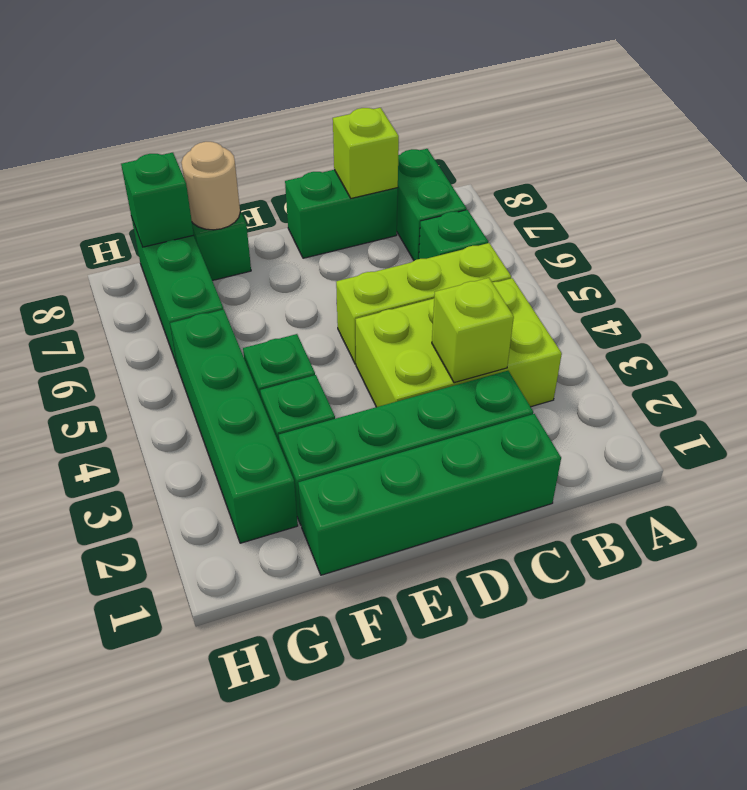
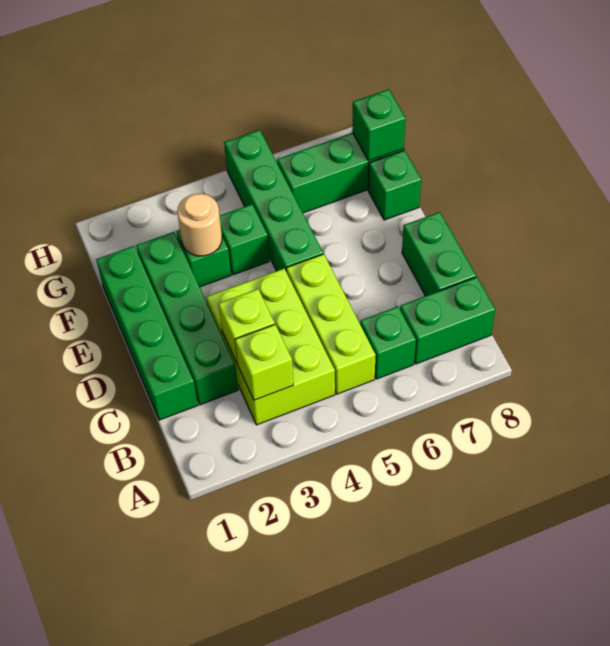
lime 1x1 brick [333,108,399,198] -> lime 1x1 brick moved to [235,325,293,400]
tan 1x1 round brick [181,142,240,230] -> tan 1x1 round brick moved to [177,194,222,256]
green 1x4 brick [170,309,298,543] -> green 1x4 brick turned to [224,130,323,272]

